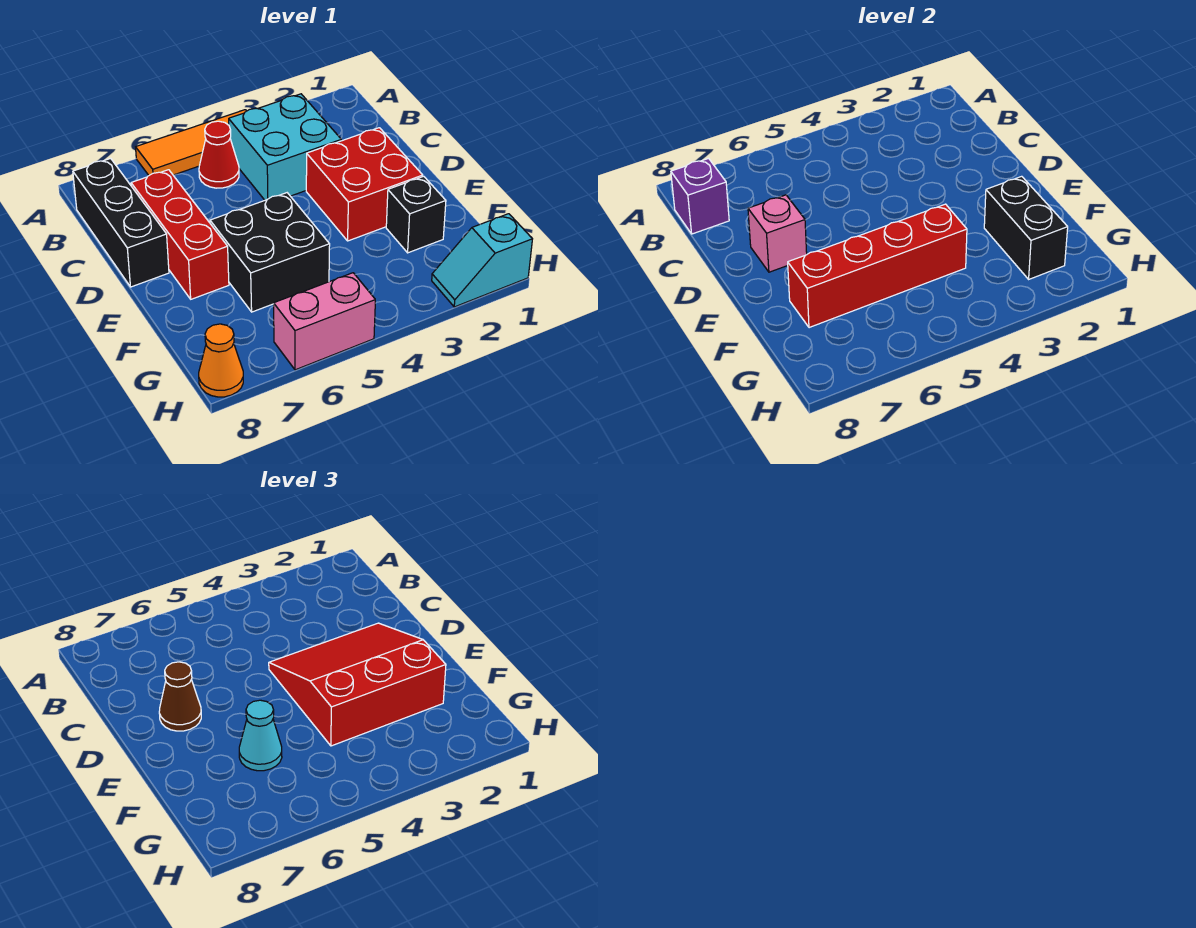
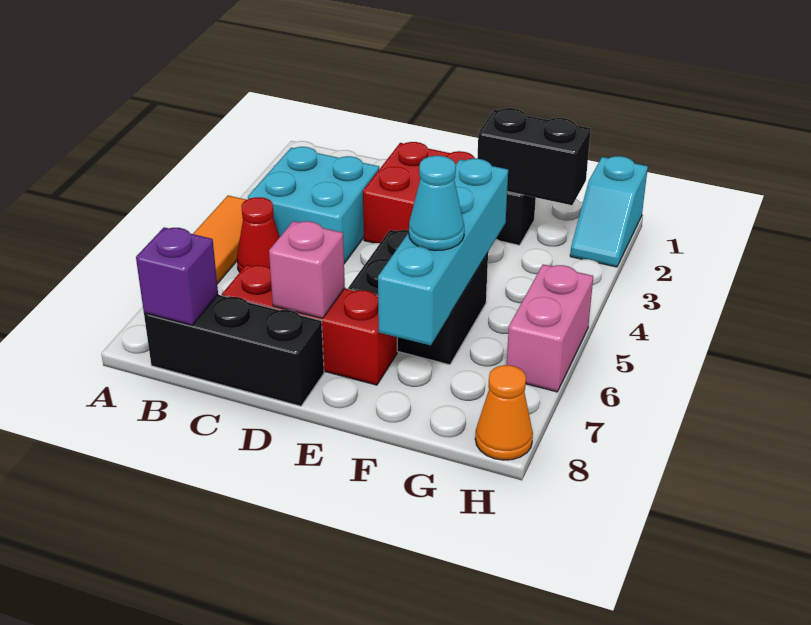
red 3x3 slope [269,623,446,746] -> none
brown 1x1 cone [159,662,201,731] -> none
red 1x4 brick [788,204,967,328] -> cyan 1x4 brick [378,159,508,345]

